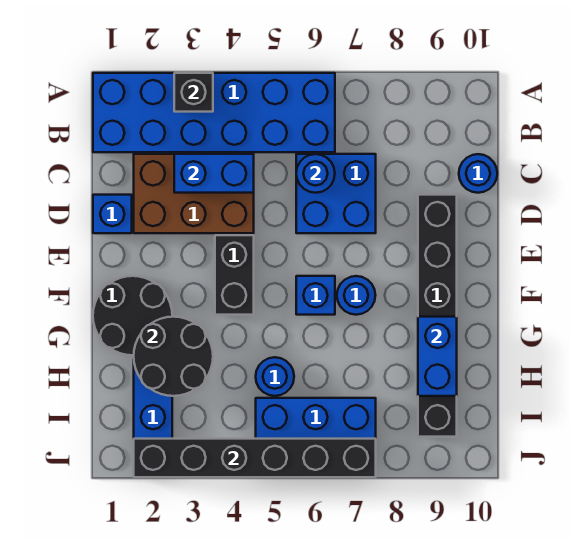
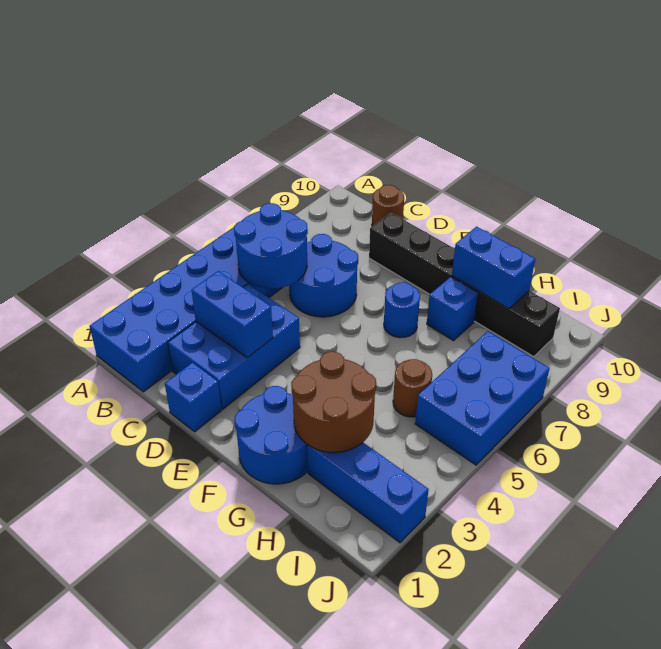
black 1x1 brick [174,73,213,112] -> none
brown 2x3 brick [134,154,254,233] -> blue 2x3 brick [168,284,300,409]
blue 1x2 brick [174,154,254,193] -> blue 1x2 brick turned to [191,271,273,358]
blue 2x2 brick [296,154,376,233] -> blue 2x2 round brick [289,234,358,317]
blue 1x1 round brick [296,154,335,193] -> blue 2x2 round brick [234,203,308,289]
blue 1x1 round brick [459,154,497,193] -> brown 1x1 round brick [372,185,404,226]
black 1x2 brick [215,235,254,315] -> none
black 2x2 round brick [93,276,172,355] -> blue 2x2 round brick [234,386,308,484]
blue 1x1 brick [296,276,335,315] -> blue 1x1 brick moved to [427,277,478,341]
black 2x2 round brick [134,317,213,396] -> brown 2x2 round brick [291,352,376,452]
blue 1x1 round brick [256,357,294,396] -> brown 1x1 round brick [393,359,432,417]
black 1x6 brick [134,439,376,477] -> none

